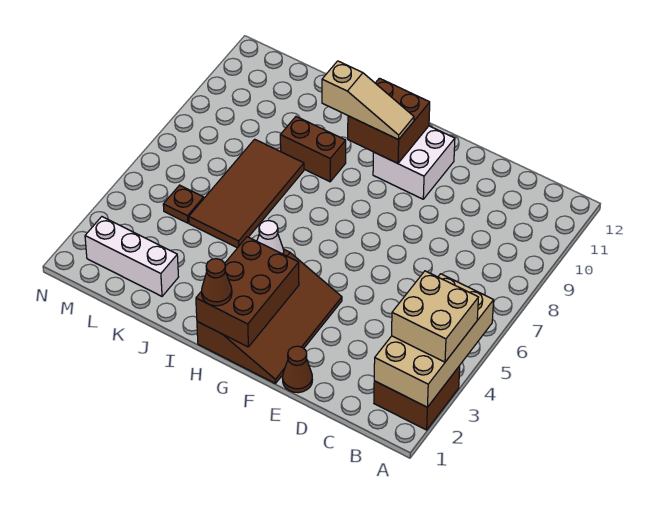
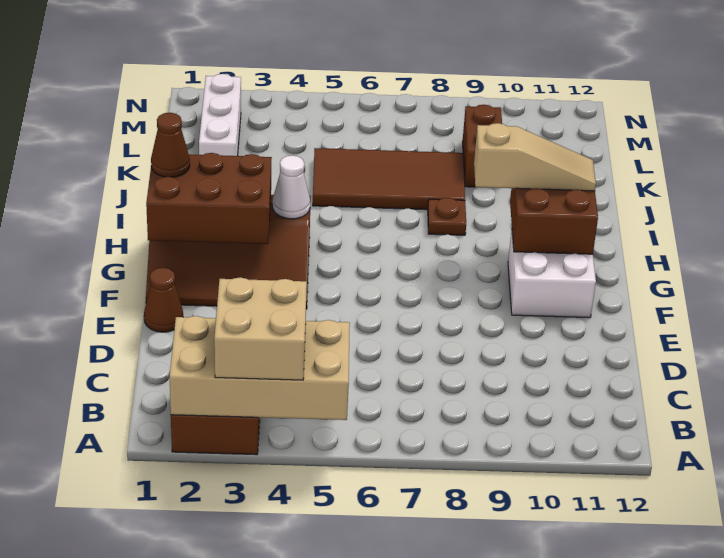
tan 1x3 slope [322,61,414,140] -> tan 1x3 slope turned to [474,123,596,191]
brown 1x2 brick [280,117,346,182] -> brown 1x2 brick moved to [462,105,502,187]
brown 1x1 plate [163,185,204,223] -> brown 1x1 plate moved to [428,198,466,235]

